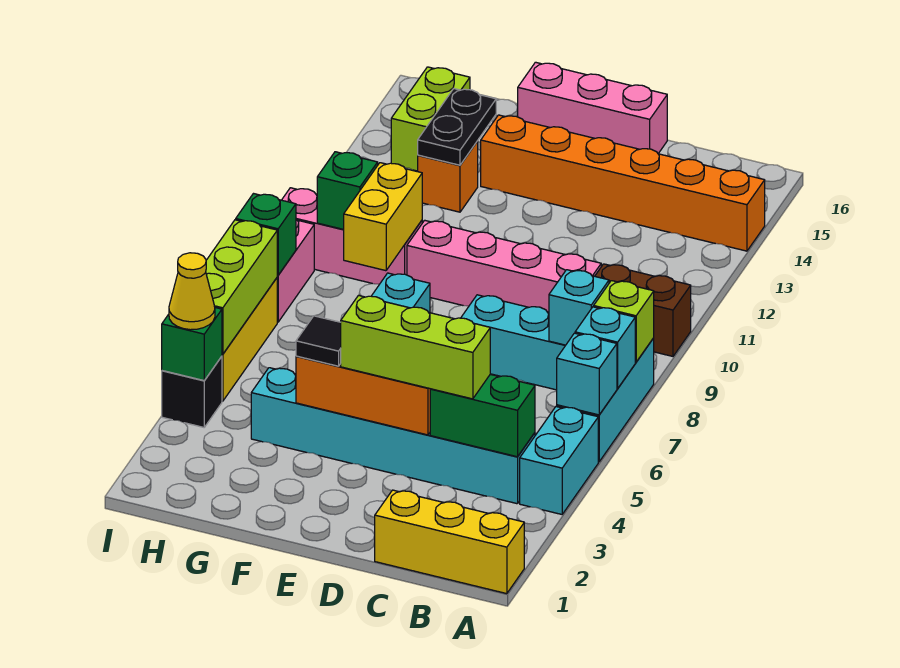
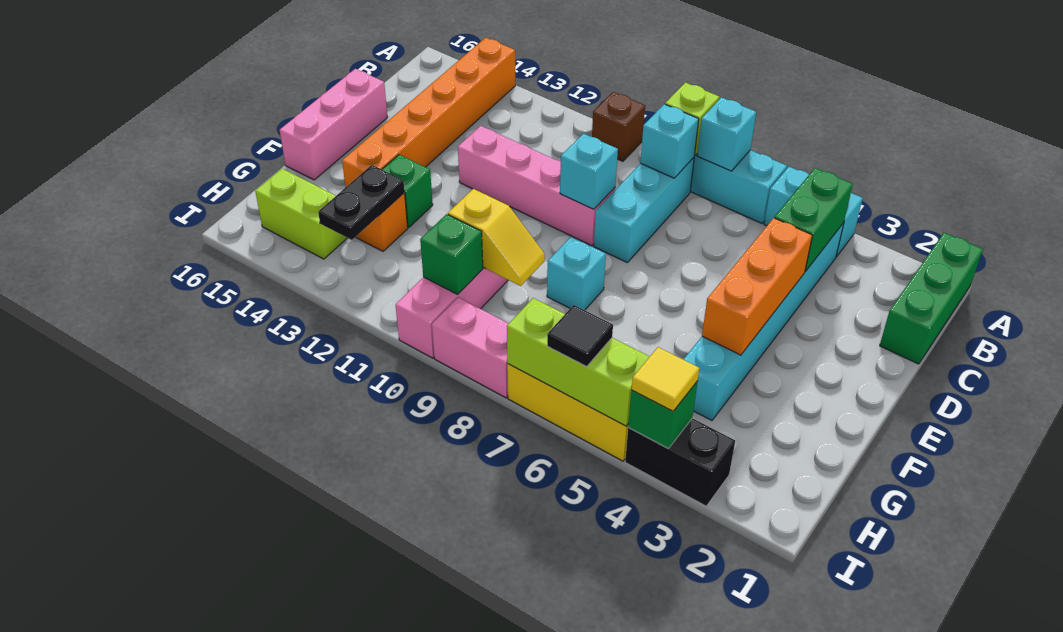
yellow 1x3 brick [375,490,524,594] -> green 1x3 brick [880,233,983,364]
cyan 1x1 brick [557,333,617,415] -> cyan 1x1 brick moved to [560,134,618,209]
brown 1x2 brick [595,264,691,356] -> brown 1x1 brick [592,92,645,161]
lime 1x3 brick [341,295,490,399] -> none
pink 1x4 brick [407,220,601,312] -> pink 1x4 brick turned to [458,126,615,246]
black 1x1 tile [296,316,341,366] -> black 1x1 tile moved to [547,305,613,367]
yellow 1x2 brick [344,163,422,271] -> yellow 1x2 slope [448,189,545,286]
black 1x2 plate [418,89,496,165] -> black 1x2 plate turned to [318,165,404,240]
black 1x1 brick [162,356,222,427] -> black 1x2 brick [625,418,735,506]
yellow 1x1 cone [169,253,215,330] -> yellow 1x1 tile [632,347,699,411]
green 1x1 brick [236,194,296,275] -> green 1x1 brick moved to [382,155,433,227]

